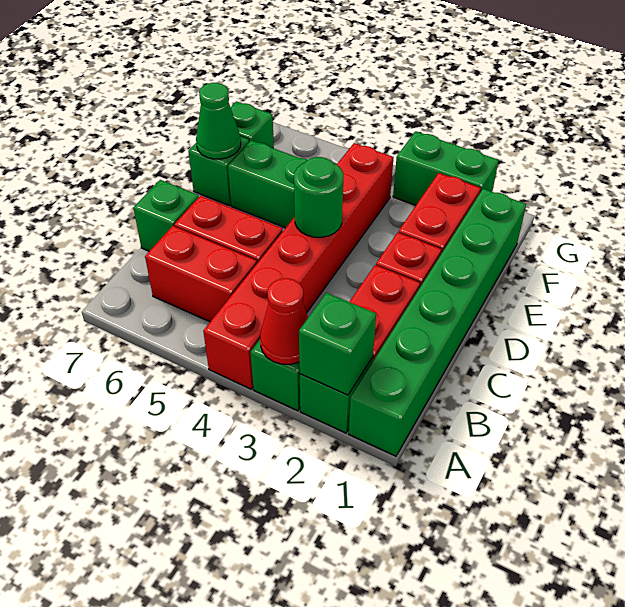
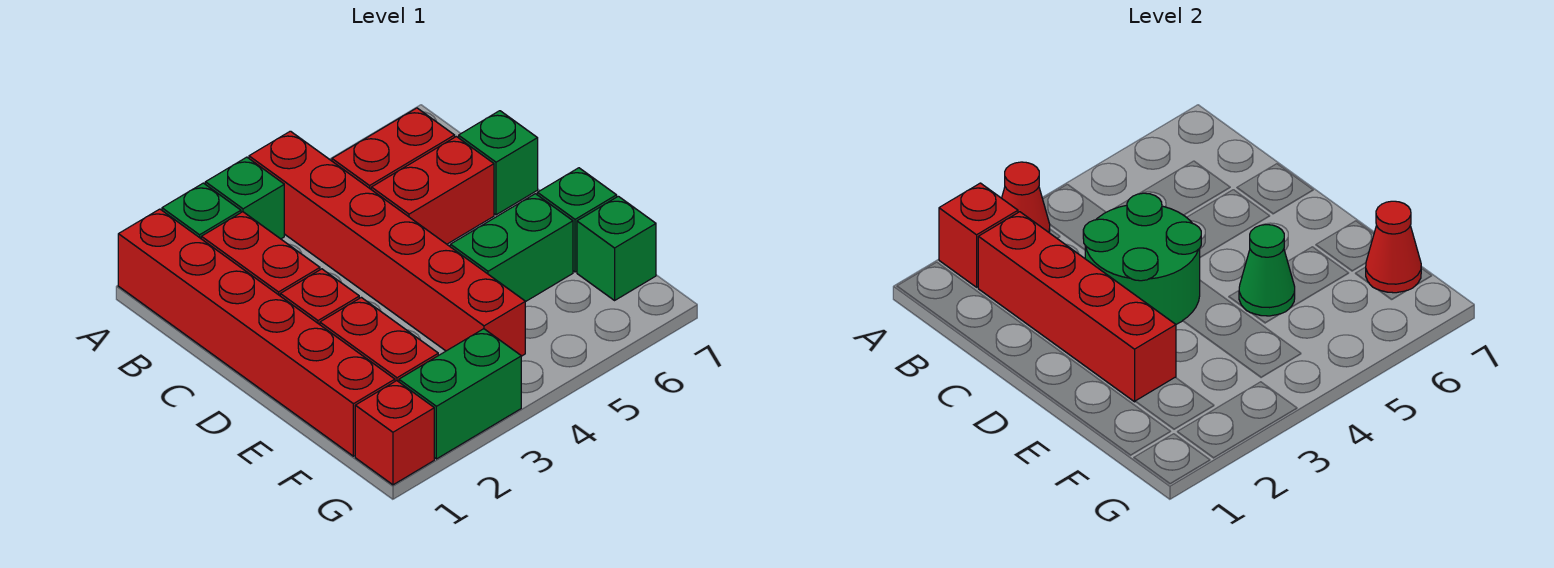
green 1x6 brick [349,189,526,456] -> red 1x6 brick [118,209,395,456]
green 1x1 brick [299,293,376,395] -> red 1x1 brick [939,183,1018,287]
none -> red 1x4 brick [978,212,1176,402]
green 1x1 round brick [294,157,344,237] -> green 2x2 round brick [1083,193,1201,324]
green 1x1 cone [196,83,241,159] -> green 1x1 cone moved to [1239,225,1295,316]
none -> red 1x1 cone [1366,201,1421,293]
none -> red 1x1 brick [355,381,434,485]

